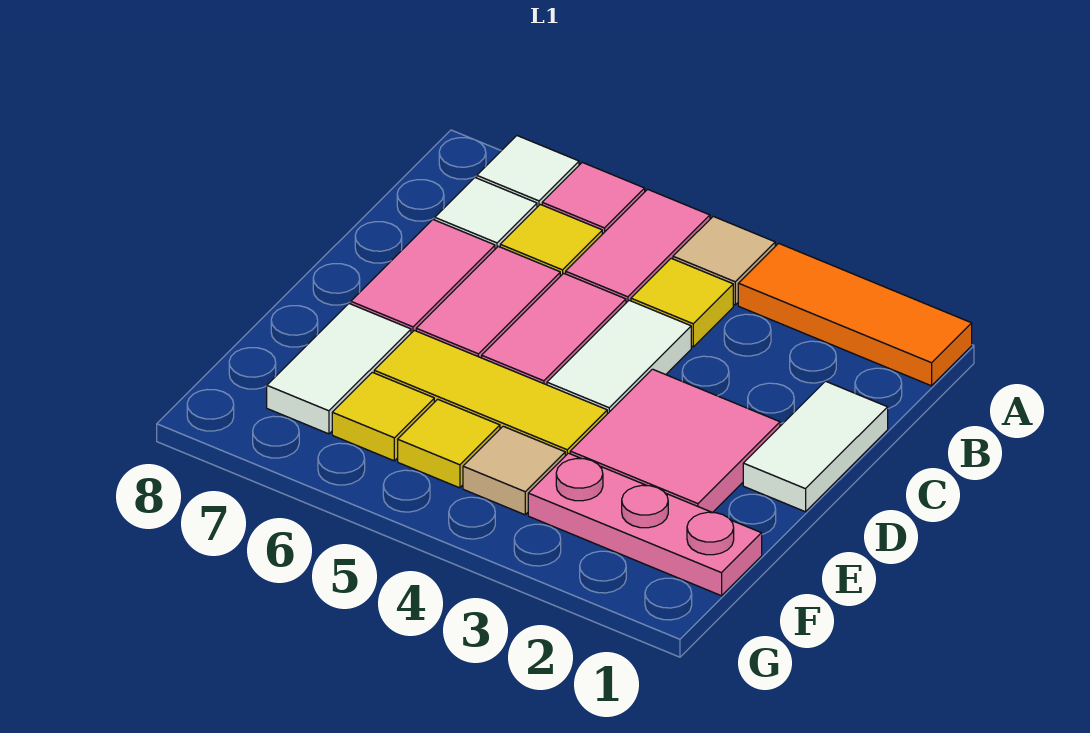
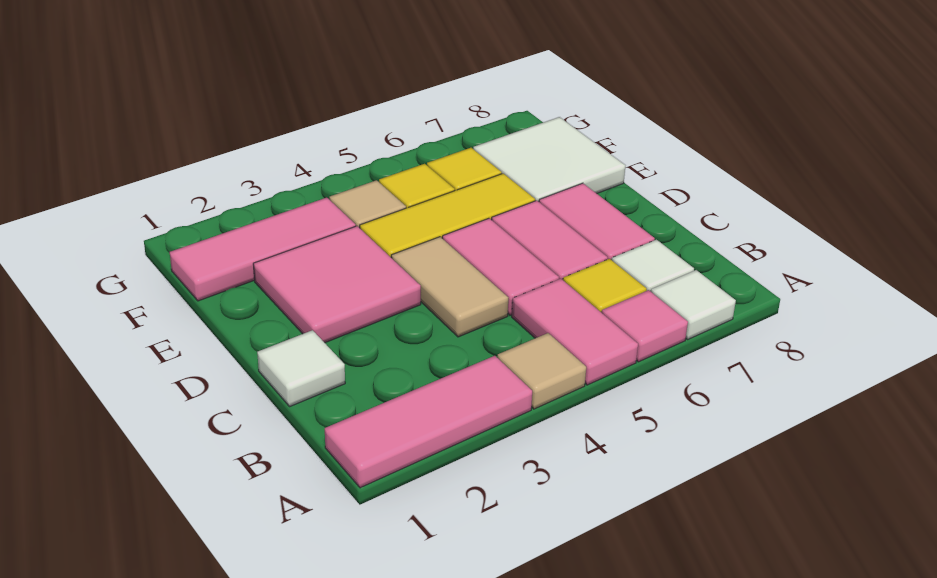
orange 1x3 tile [738,243,972,386] -> pink 1x3 tile [325,356,532,488]
yellow 1x1 tile [631,258,733,347] -> none
white 1x2 tile [743,381,888,512] -> white 1x1 tile [257,330,345,406]
white 1x2 tile [547,300,691,414] -> tan 1x2 tile [391,237,508,337]
white 1x2 tile [267,304,411,434] -> white 2x2 tile [473,117,626,202]
pink 1x3 plate [528,453,762,596] -> pink 1x3 tile [170,198,356,301]

